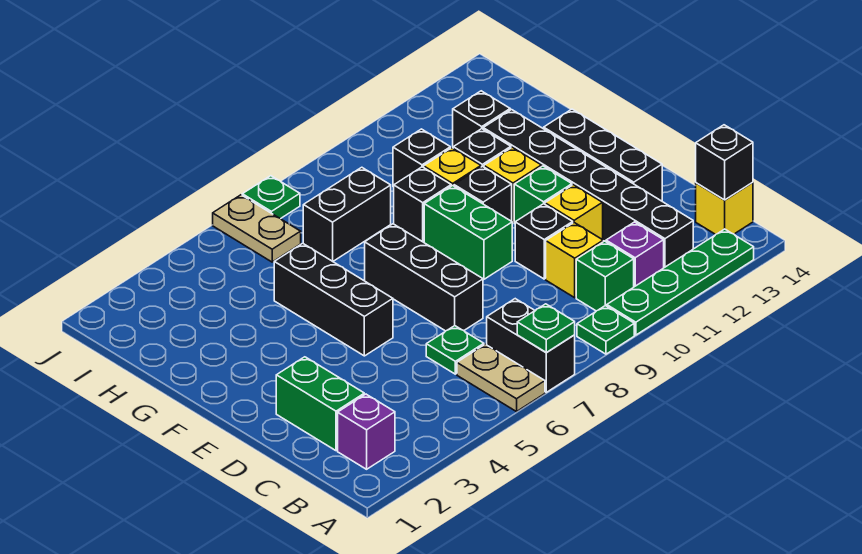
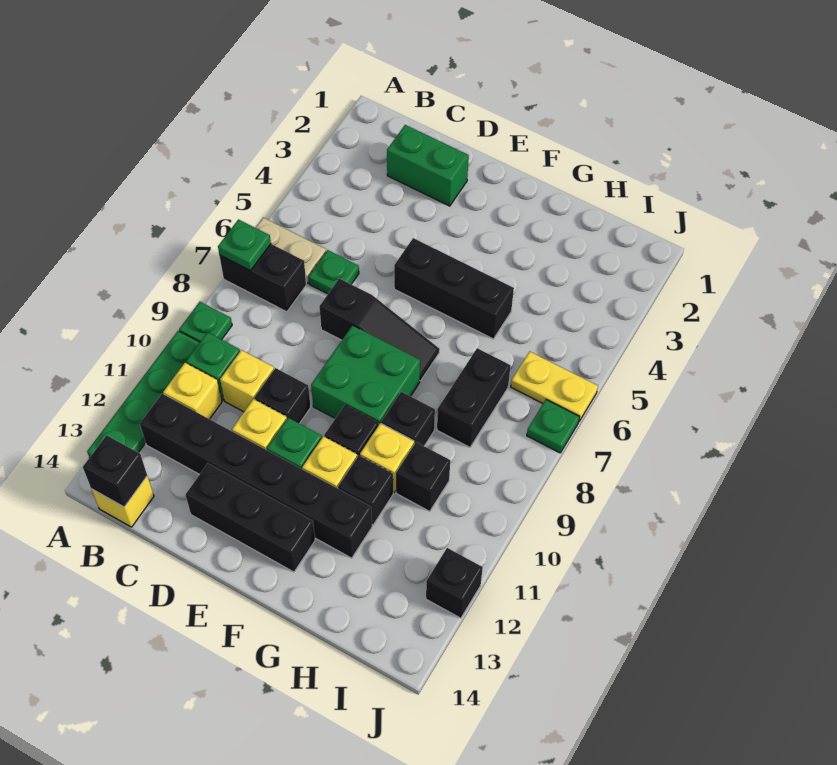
purple 1x1 brick [338,394,395,469] -> none
purple 1x1 brick [606,222,664,287] -> yellow 1x1 brick [163,363,222,419]
black 1x3 brick [365,224,483,331] -> black 1x3 slope [319,278,440,381]
green 1x2 brick [424,186,512,279] -> green 2x2 brick [311,325,420,424]
black 1x1 brick [453,91,510,147] -> black 1x1 brick moved to [426,548,483,618]
tan 1x2 plate [213,195,301,262] -> yellow 1x2 plate [511,352,598,421]

